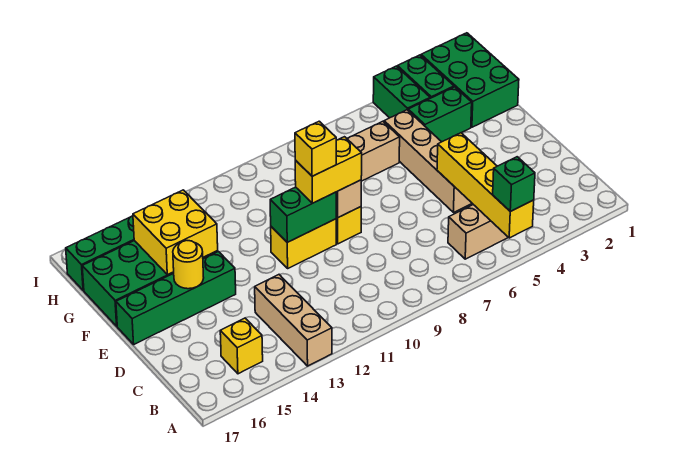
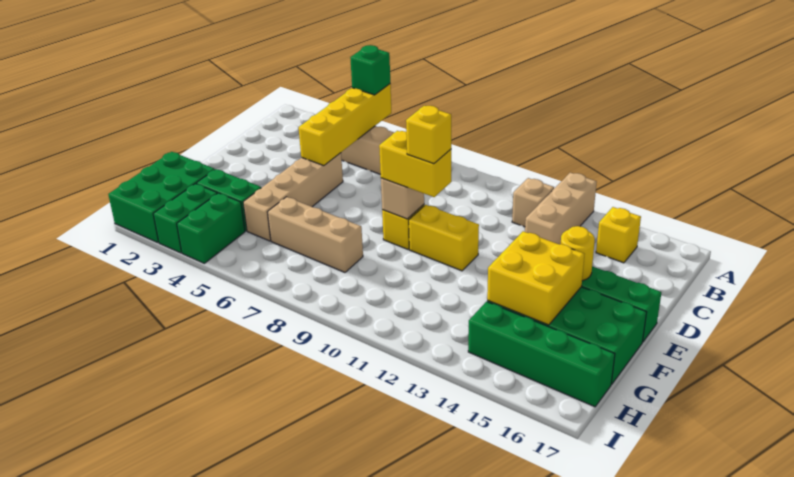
none -> tan 1x1 brick [512,178,554,227]
green 1x2 brick [270,187,336,242] -> none

